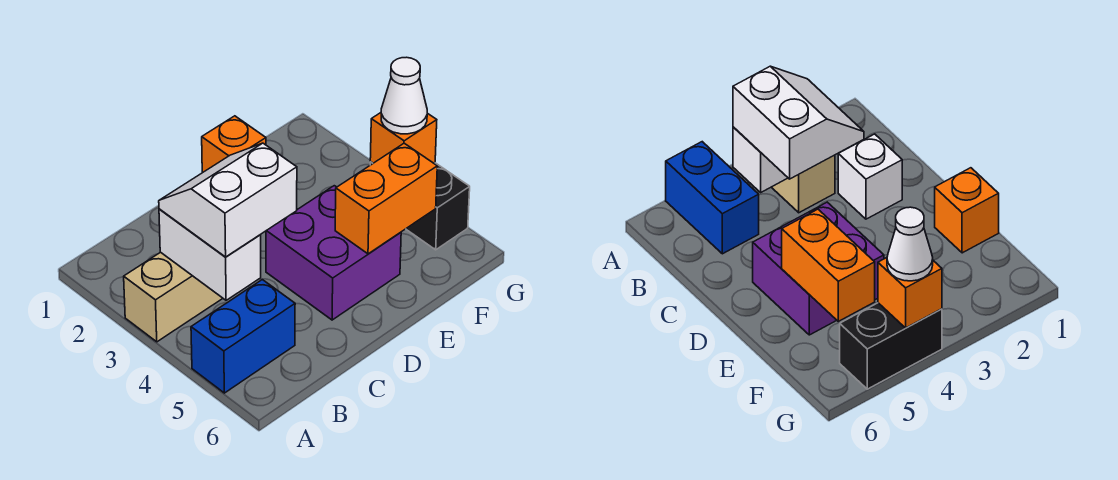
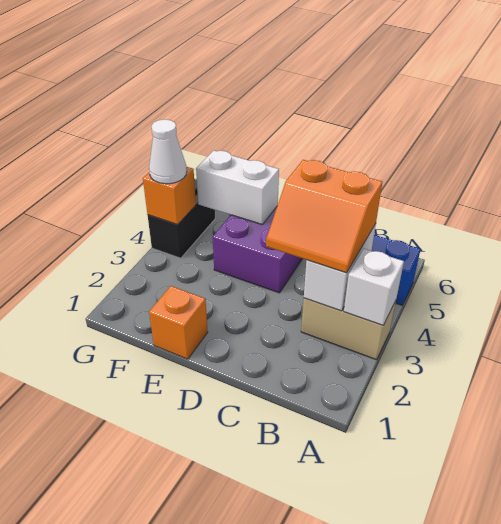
white 2x2 slope [159,143,297,257] -> orange 2x2 slope [266,160,382,273]
white 1x1 brick [838,134,902,219] -> white 1x1 brick moved to [344,249,404,325]
orange 1x2 brick [335,143,437,254] -> white 1x2 brick [196,151,279,225]

